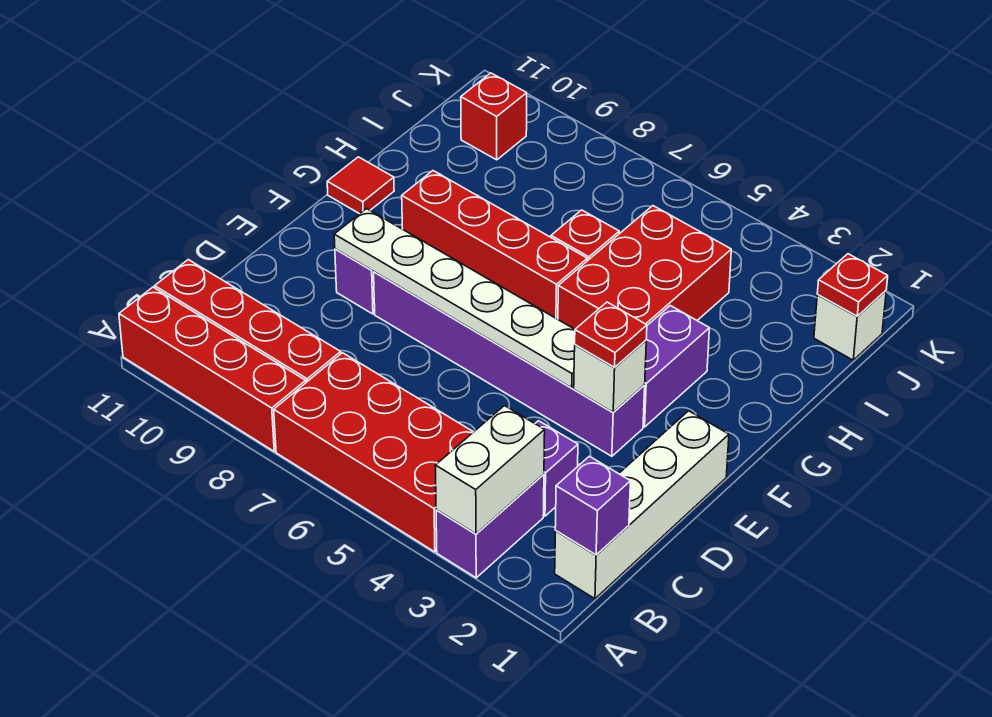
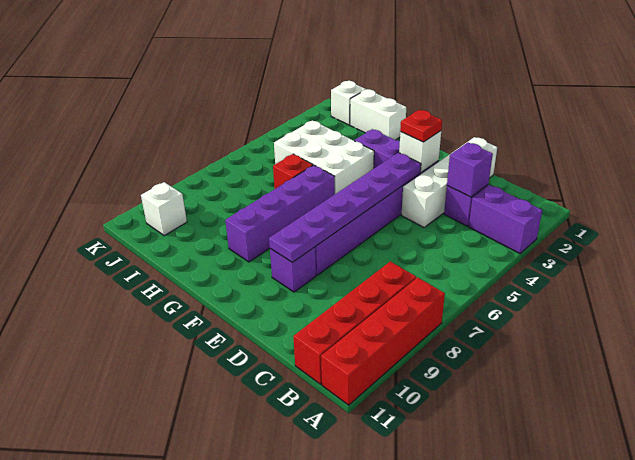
white 1x2 brick [435,406,545,534] -> white 1x2 brick moved to [350,89,406,140]
red 2x4 brick [274,353,473,552] -> none
white 1x4 brick [555,411,729,599] -> white 1x4 brick turned to [402,137,497,227]
purple 1x1 brick [555,456,630,555] -> purple 1x1 brick moved to [447,142,493,197]
white 1x6 plate [334,209,575,388] -> purple 1x6 plate [269,153,421,262]
red 2x3 brick [558,206,731,329] -> white 2x3 brick [274,121,374,194]
red 1x4 brick [402,171,587,319] -> purple 1x4 brick [225,165,335,262]
red 1x1 tile [327,157,394,214] -> none
red 1x1 plate [817,254,888,316] -> none
red 1x1 brick [461,73,527,160] -> white 1x1 brick [141,182,187,236]

